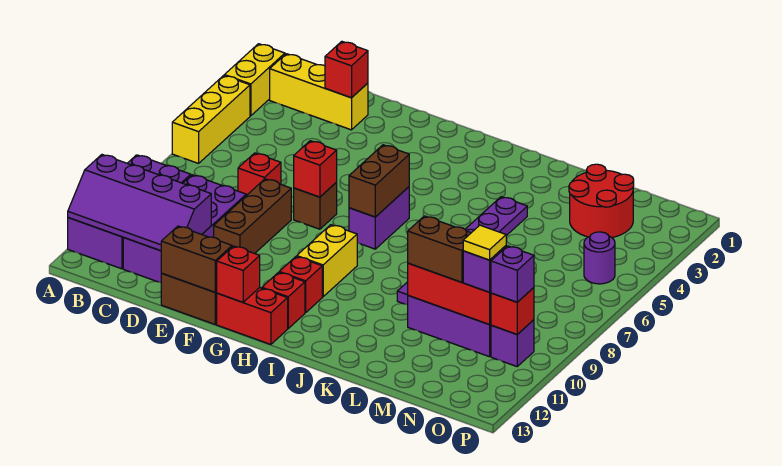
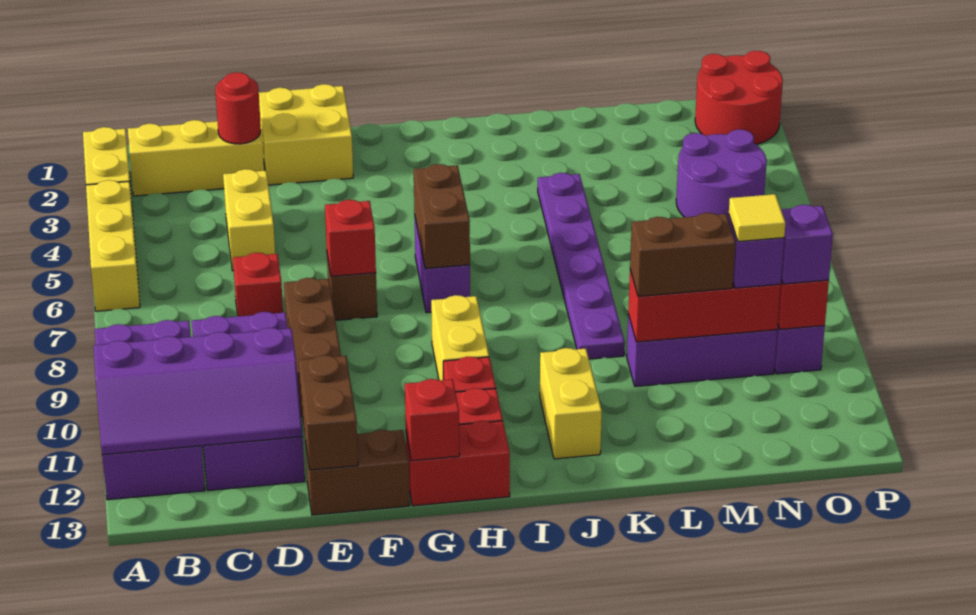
red 1x1 brick [325,41,368,98] -> red 1x1 round brick [215,72,261,144]
none -> yellow 1x2 brick [223,169,275,271]
none -> yellow 2x2 brick [259,84,353,185]
brown 1x2 brick [161,226,232,292] -> brown 1x2 brick turned to [298,355,358,470]
none -> yellow 1x2 brick [540,348,602,459]
red 2x2 round brick [569,164,634,238] -> red 2x2 round brick moved to [695,51,783,145]
purple 1x1 round brick [584,232,615,284] -> purple 2x2 round brick [676,129,767,217]

